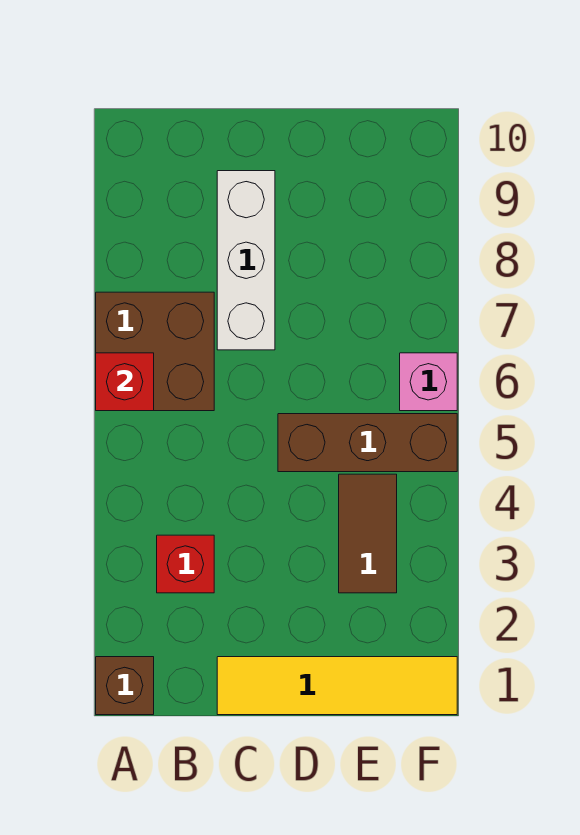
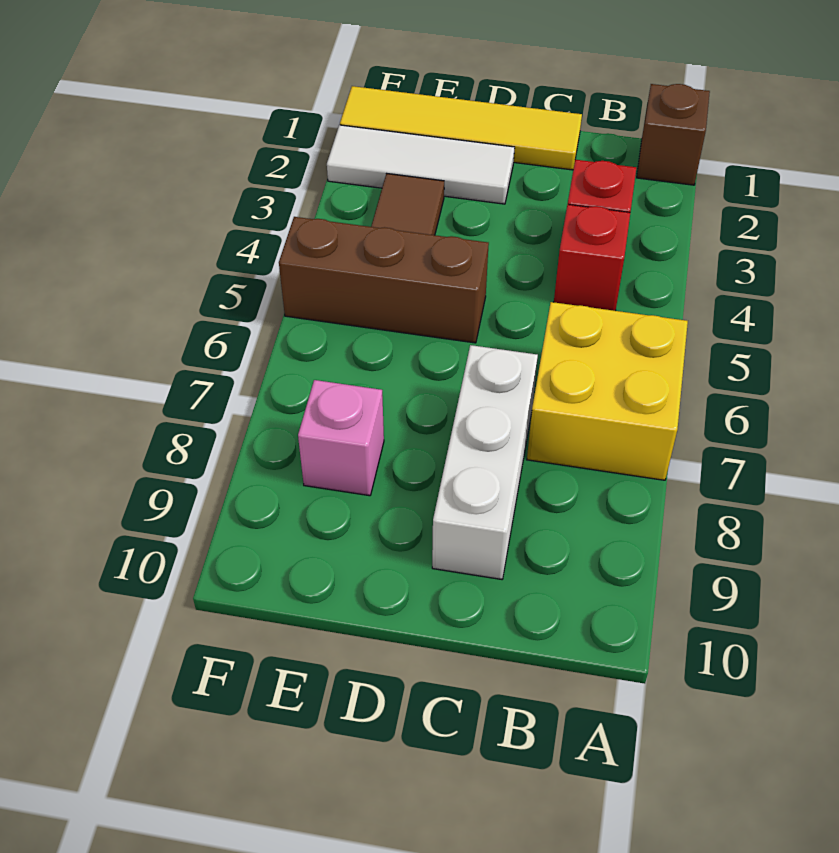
brown 2x2 brick [96,292,214,411] -> yellow 2x2 brick [527,302,688,480]
red 1x1 brick [96,353,154,411] -> red 1x1 brick moved to [554,205,630,311]
none -> white 1x3 tile [327,125,515,204]
pink 1x1 brick [400,353,457,411] -> pink 1x1 brick moved to [298,380,384,496]

